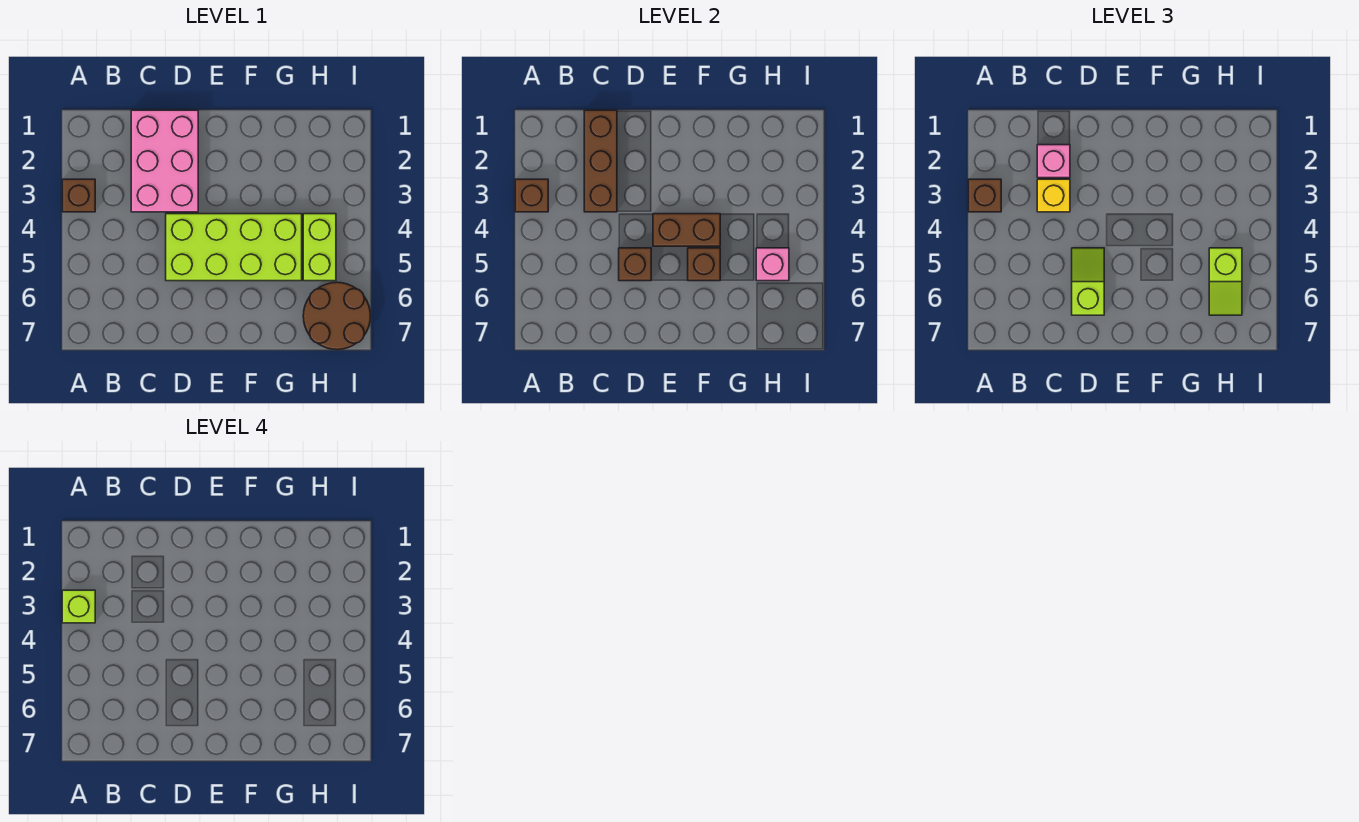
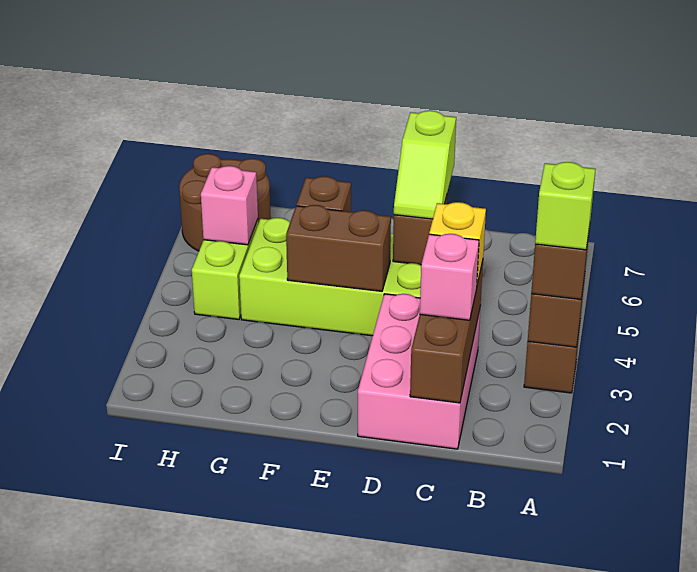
lime 1x2 slope [1209,248,1242,315] -> none

